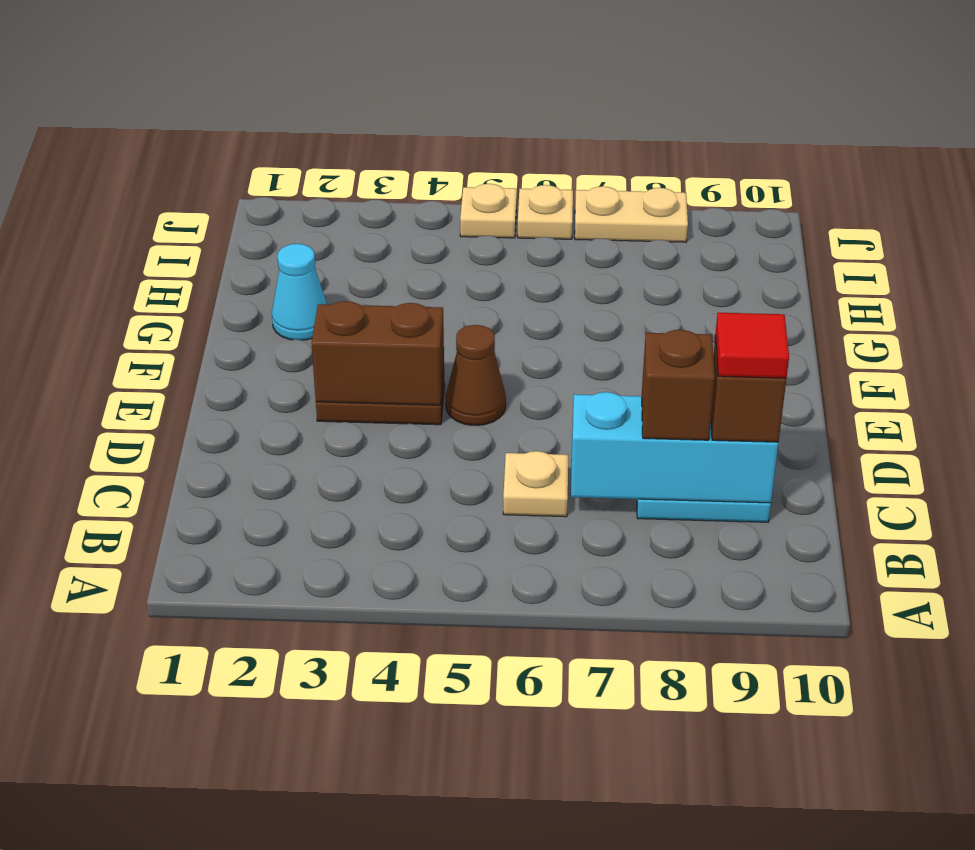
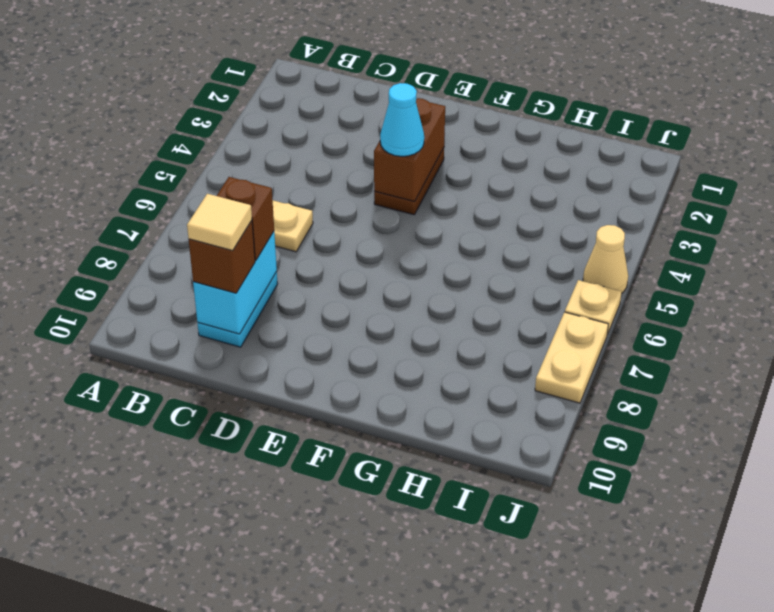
cyan 1x3 brick [571,392,778,503] -> cyan 1x2 brick [193,232,277,334]
red 1x1 tile [715,313,789,378] -> tan 1x1 tile [187,194,252,251]
brown 1x1 cone [446,325,506,426] -> none
cyan 1x1 cone [272,244,327,340] -> cyan 1x1 cone moved to [380,83,424,156]
tan 1x1 plate [460,184,517,238] -> tan 1x1 cone [583,225,628,293]

